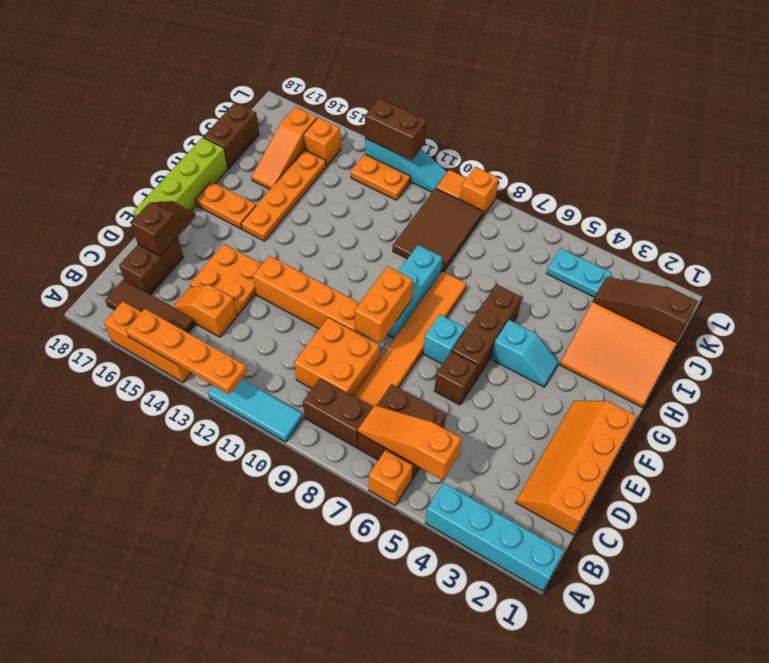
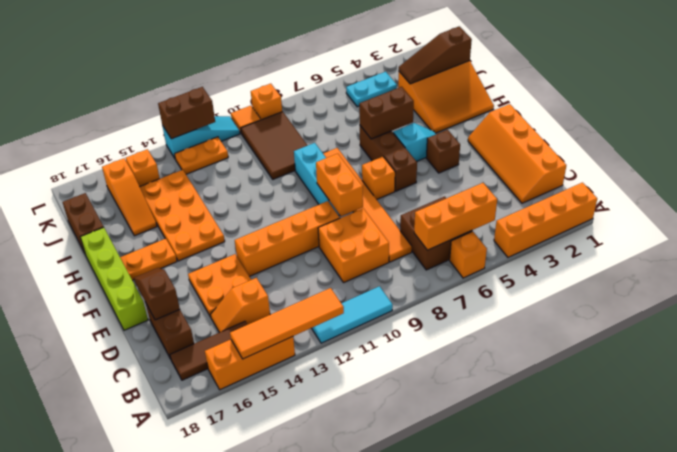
cyan 1x4 brick [425,483,564,591] -> orange 1x4 brick [494,183,597,257]
orange 1x4 plate [126,309,247,394] -> orange 1x4 tile [230,288,344,359]
orange 1x3 slope [358,405,461,480] -> orange 1x3 brick [414,183,497,250]
brown 1x2 brick [303,379,373,448] -> brown 1x2 brick moved to [359,87,414,139]
brown 1x1 brick [434,351,478,405] -> brown 1x1 brick moved to [426,130,460,173]
cyan 1x1 brick [423,315,465,364] -> orange 1x1 brick [362,157,395,199]
orange 1x4 plate [241,150,326,241] -> orange 2x4 plate [140,170,225,261]

